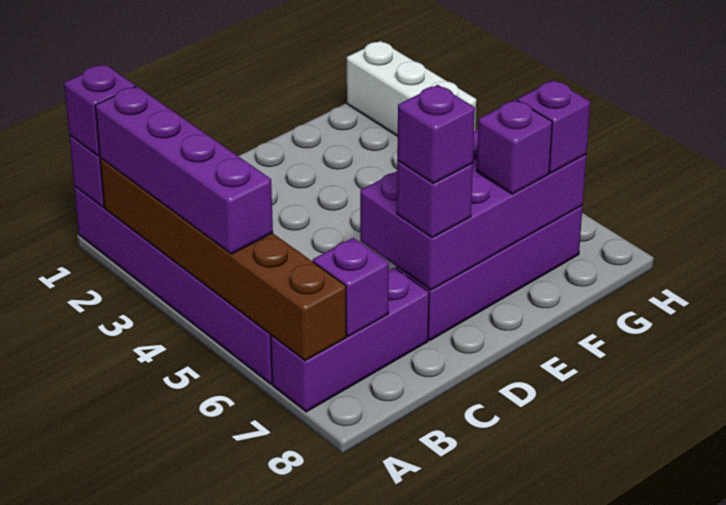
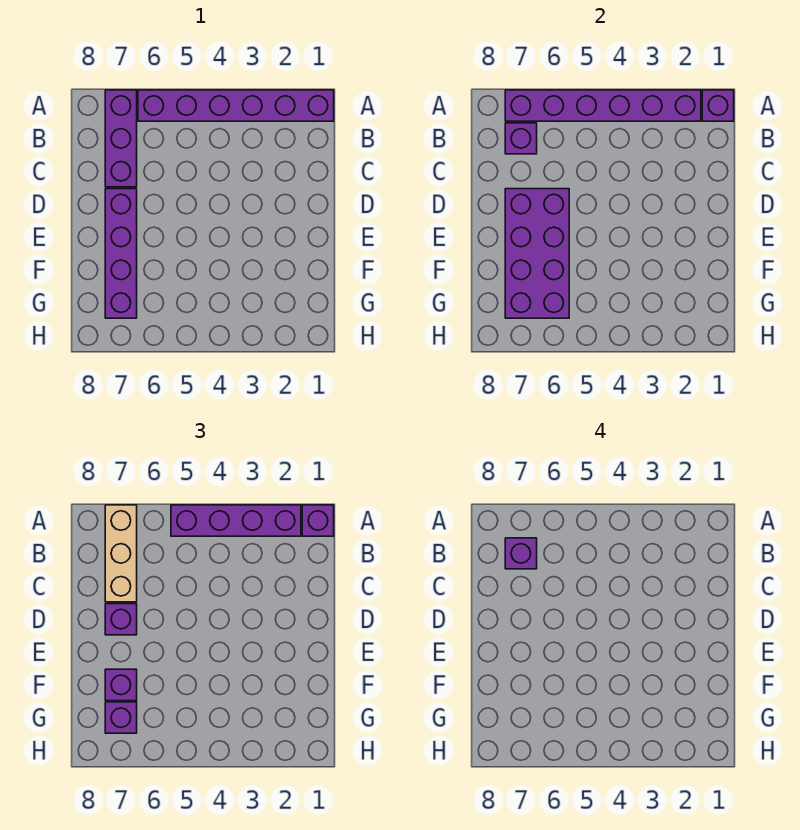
brown 1x6 brick [100,158,346,361] -> purple 1x6 brick [505,90,701,121]
none -> tan 1x3 brick [105,505,137,602]
purple 1x1 brick [397,85,475,183] -> purple 1x1 brick moved to [505,538,537,569]
white 1x3 brick [347,41,476,136] -> none

